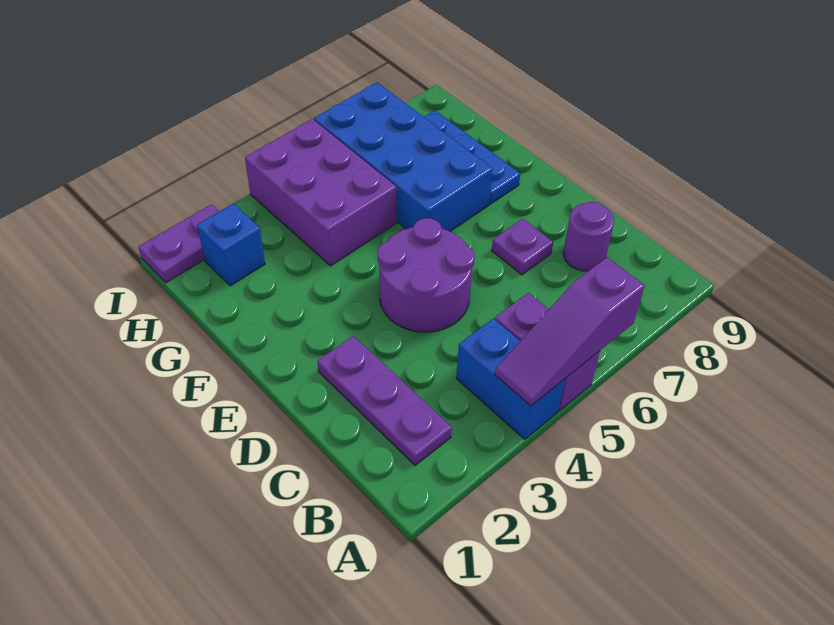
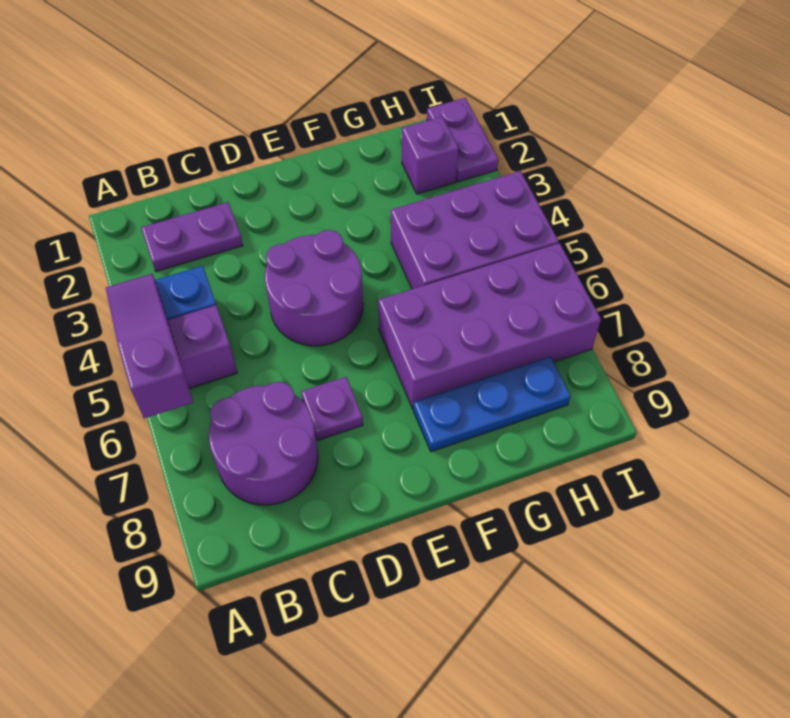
purple 1x3 plate [317,336,452,465] -> purple 1x2 plate [141,202,243,271]
purple 1x1 round brick [563,202,614,271] -> purple 2x2 round brick [209,382,318,505]
blue 2x4 brick [314,82,492,231] -> purple 2x4 brick [378,243,601,409]
blue 1x1 brick [197,204,265,286] -> purple 1x1 brick [402,117,459,194]

